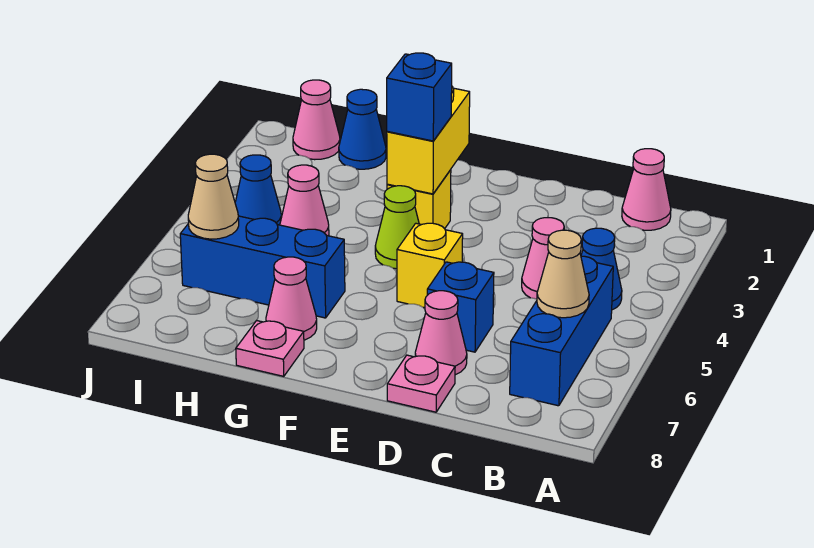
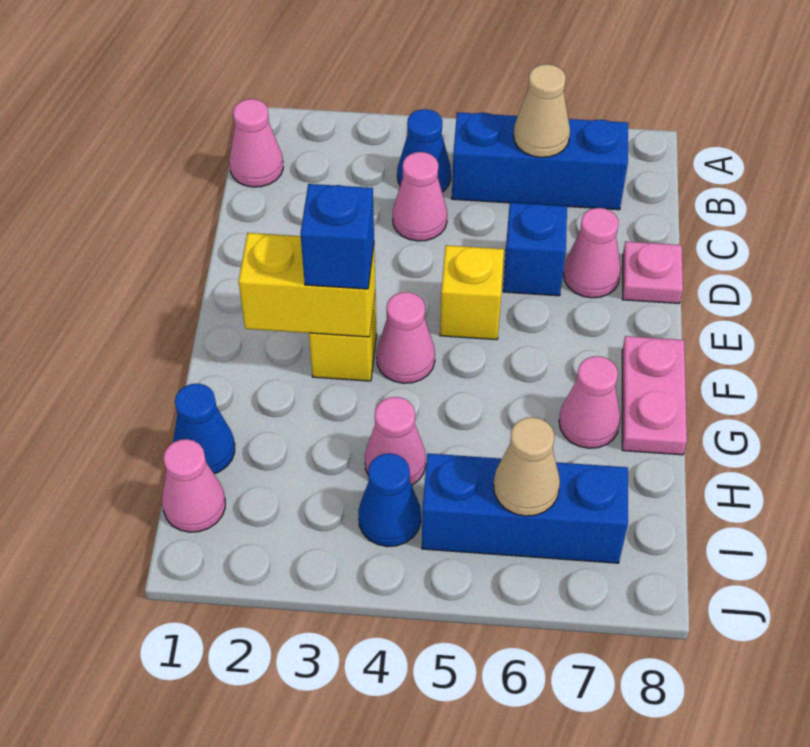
lime 1x1 cone [375,186,419,269] -> pink 1x1 cone [377,292,435,383]
blue 1x3 brick [180,216,345,318] -> blue 1x3 brick turned to [422,453,628,563]
pink 1x1 plate [236,320,304,376] -> pink 1x2 plate [622,336,687,455]

